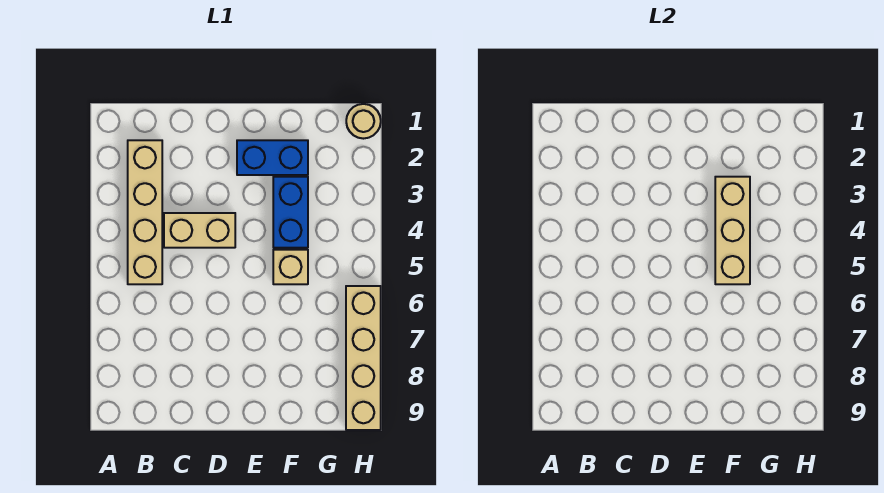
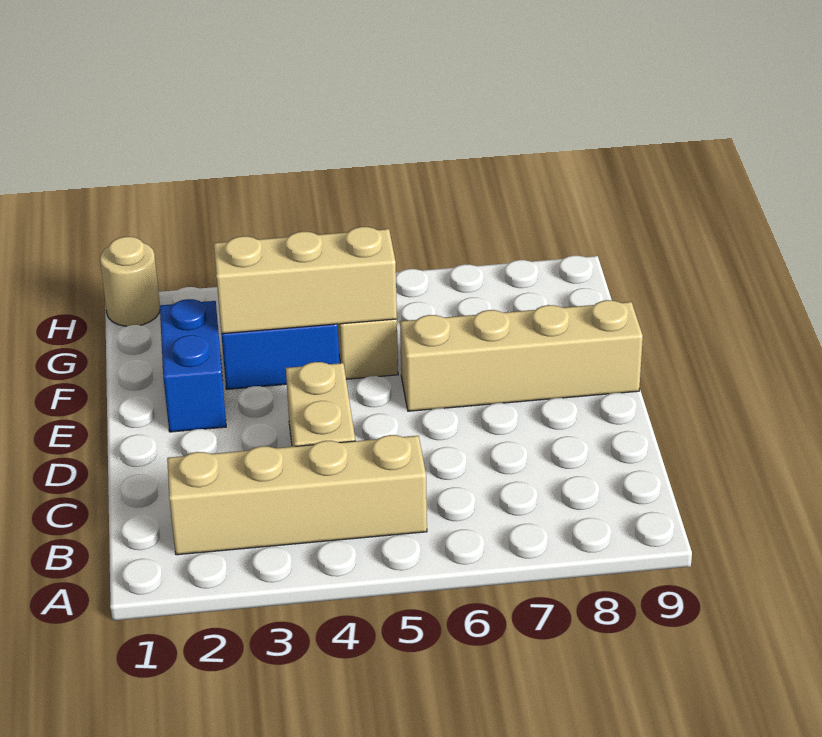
tan 1x4 brick [346,286,381,430] -> tan 1x4 brick moved to [400,300,643,411]

